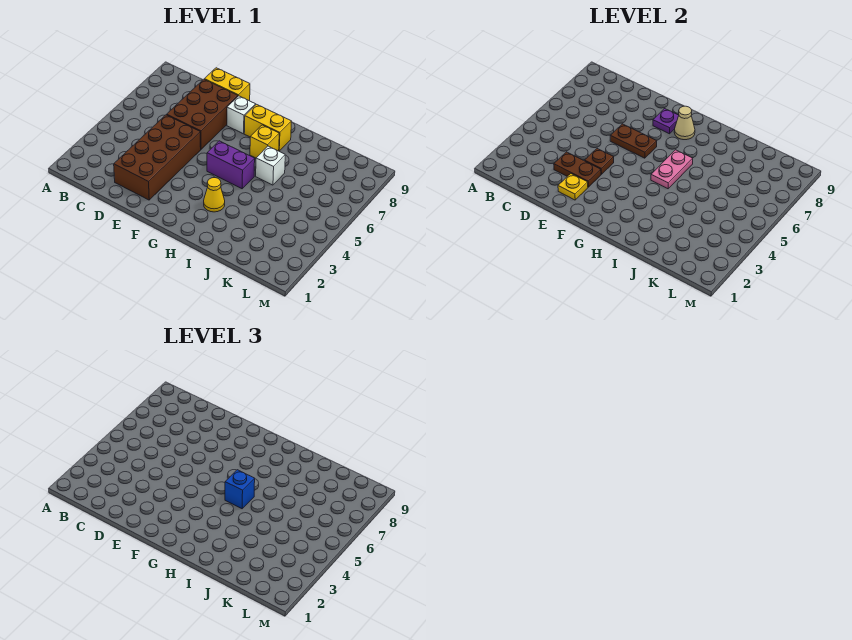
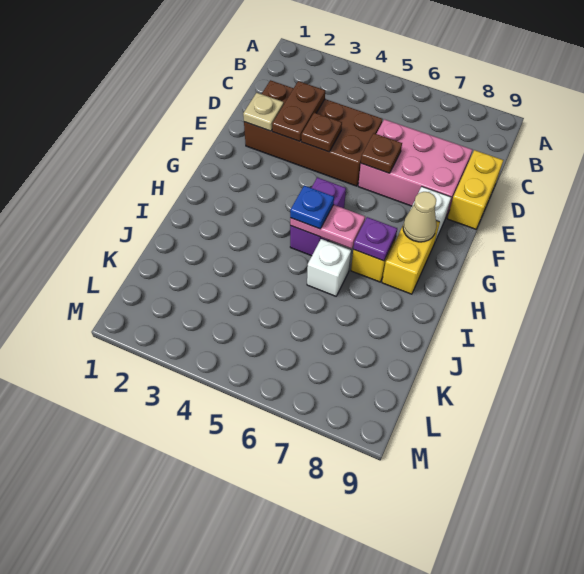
brown 2x3 brick [167,79,238,149] -> pink 2x3 brick [358,119,472,216]
yellow 1x1 plate [558,174,588,200] -> tan 1x1 plate [243,93,284,131]
brown 1x2 plate [610,124,657,158] -> brown 1x1 plate [361,133,402,173]
purple 1x1 plate [653,109,679,134] -> purple 1x1 plate moved to [353,217,397,261]
yellow 1x1 cone [204,178,225,212] -> none
blue 1x1 brick [225,470,255,509] -> blue 1x1 plate [290,186,334,229]

